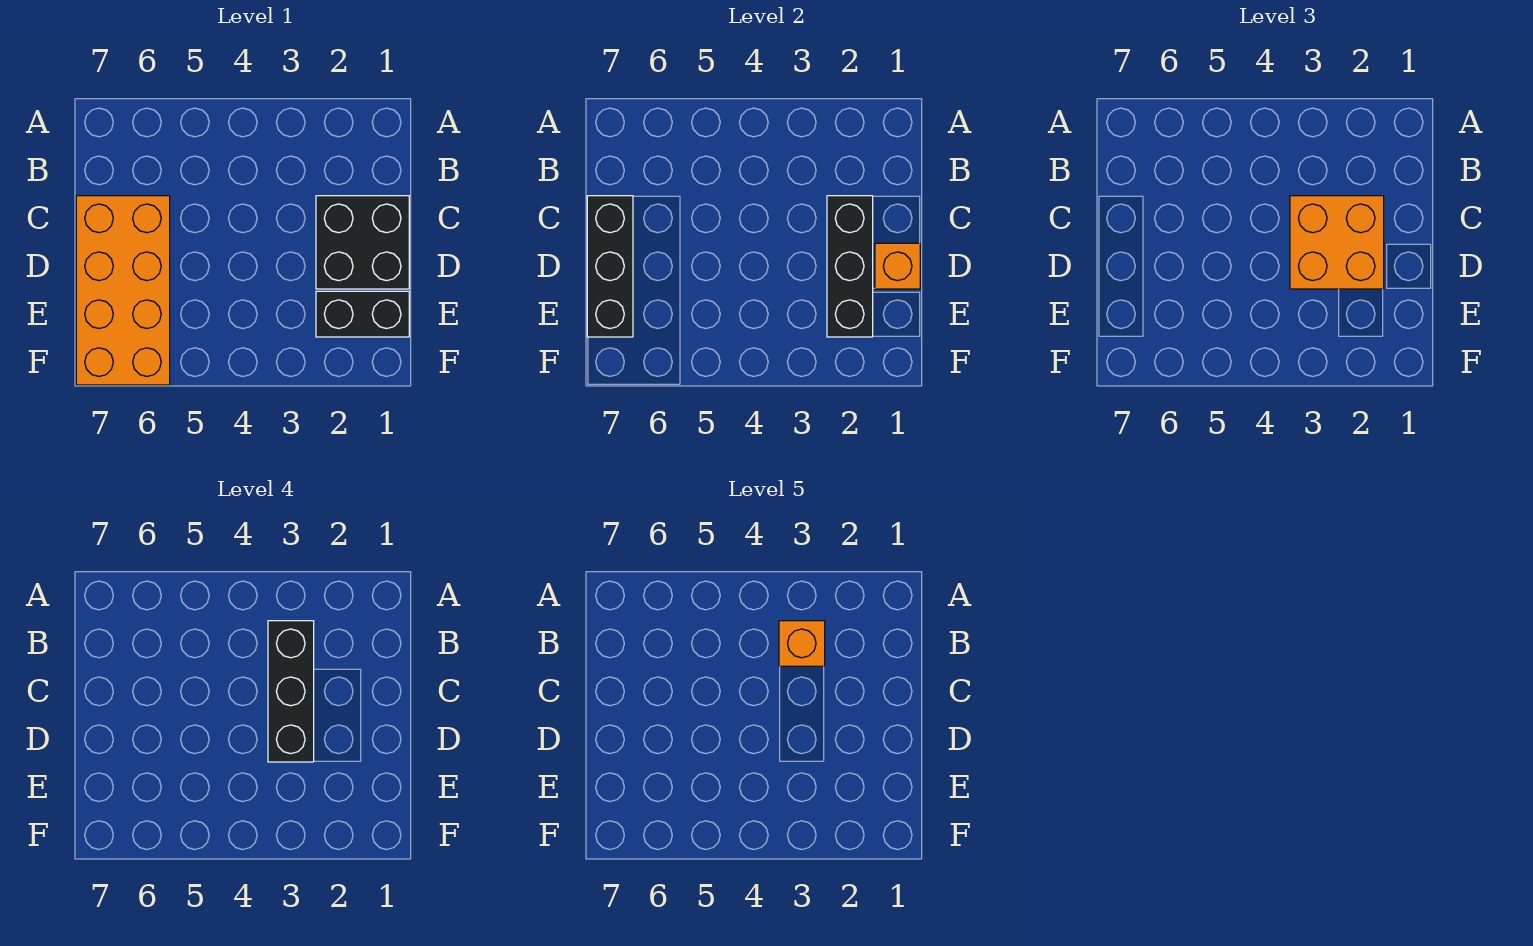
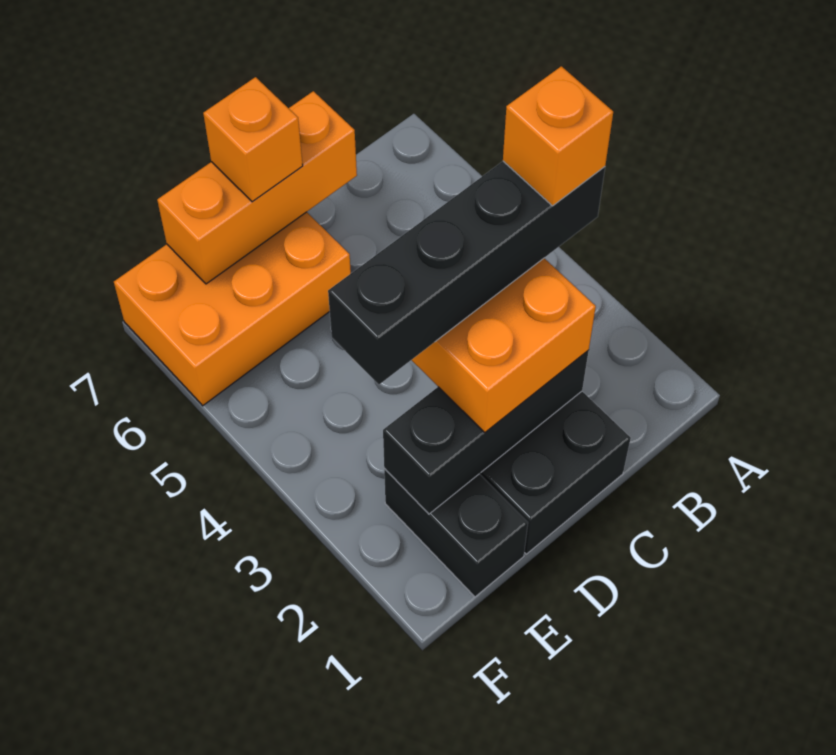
black 1x3 brick [268,621,314,762] -> black 1x4 brick [328,161,605,384]
orange 2x4 brick [76,196,170,385] -> orange 2x3 brick [114,212,351,406]
black 1x3 brick [587,196,633,337] -> orange 1x3 brick [157,91,357,284]
orange 1x1 brick [875,243,920,289] -> orange 1x1 brick moved to [203,77,303,202]

